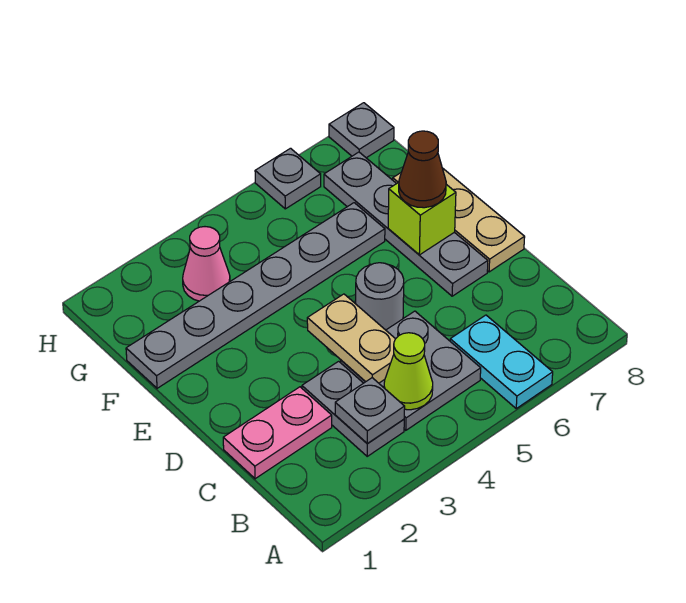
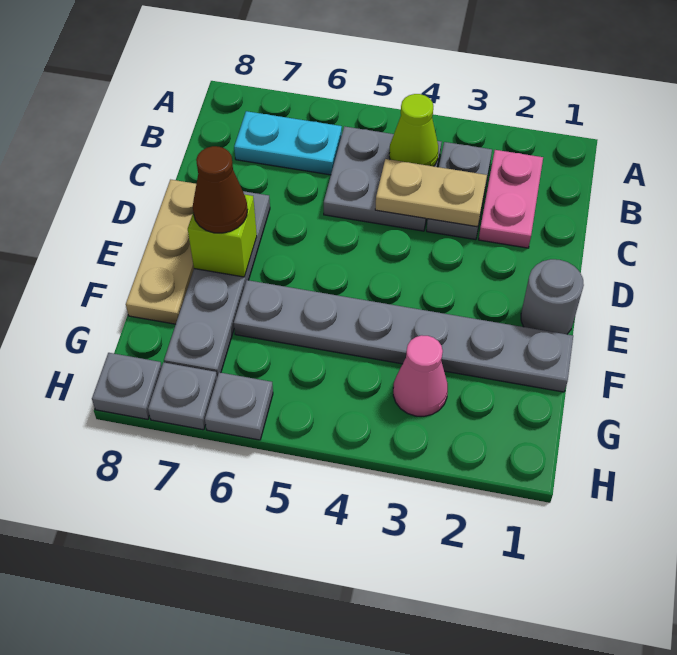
cyan 1x2 plate [450,315,553,408] -> cyan 1x2 plate turned to [234,111,342,175]
grey 1x1 plate [335,378,405,444] -> grey 1x1 plate moved to [148,362,217,430]
pink 1x2 plate [223,387,332,479] -> pink 1x2 plate turned to [479,150,543,248]
tan 1x2 plate [307,294,395,383] -> tan 1x2 plate turned to [375,159,487,227]
grey 1x1 round brick [356,263,404,330] -> grey 1x1 round brick moved to [521,259,584,334]

